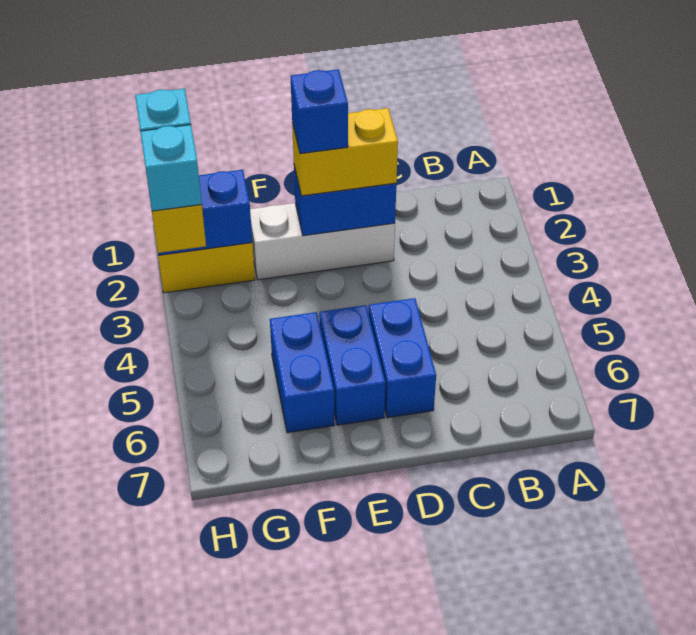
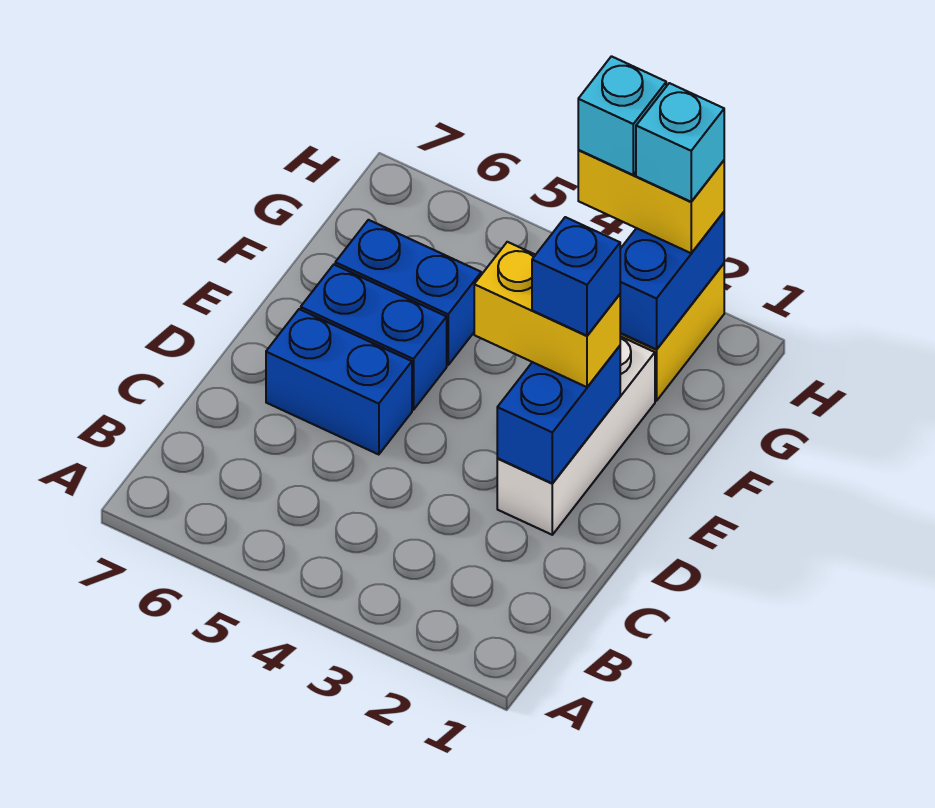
yellow 1x2 brick [292,108,398,196] -> yellow 1x2 brick turned to [474,242,620,387]

